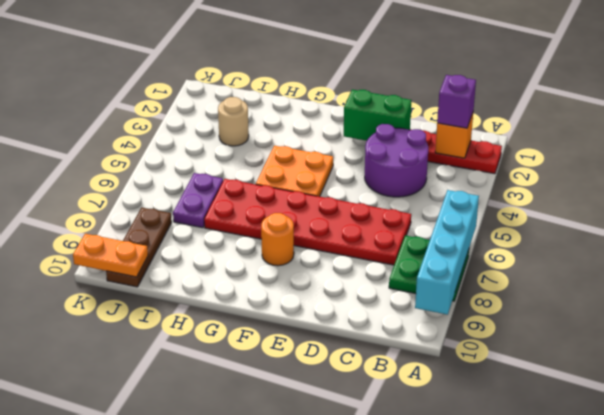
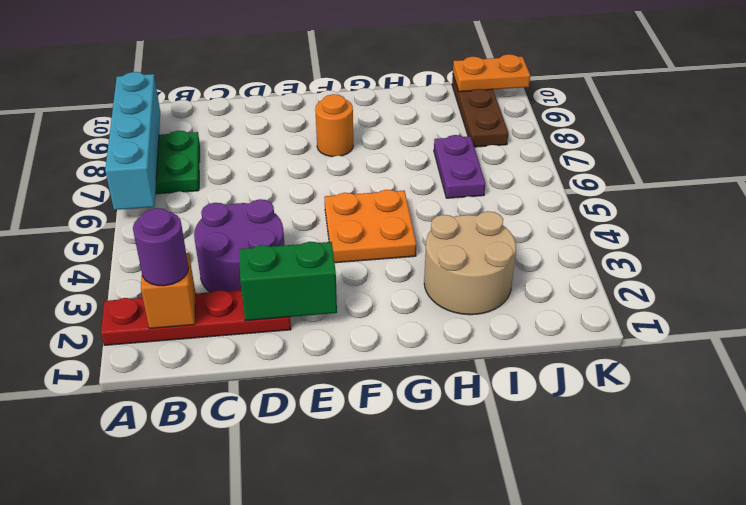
purple 1x1 brick [437,75,476,128] -> purple 1x1 round brick [133,208,189,286]
red 2x6 plate [204,179,411,265] -> none
tan 1x1 round brick [218,97,249,146] -> tan 2x2 round brick [424,211,516,315]

